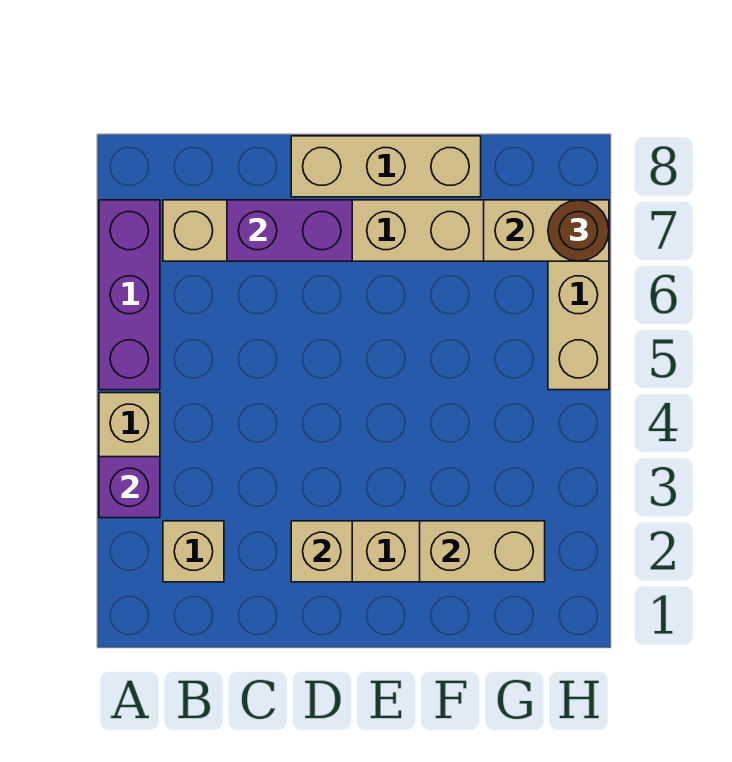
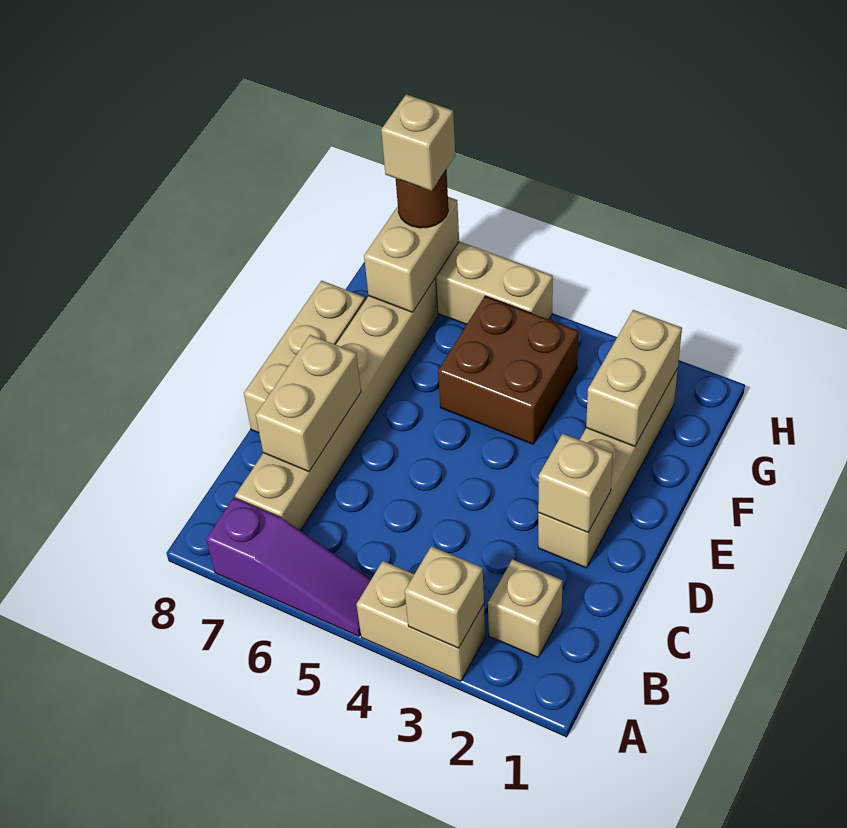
purple 1x1 brick [99,457,160,518] -> tan 1x1 brick [405,546,484,648]
purple 1x3 brick [99,200,160,390] -> purple 1x3 slope [206,498,371,636]
purple 1x2 brick [227,200,352,261] -> tan 1x2 brick [256,335,361,472]
none -> brown 2x2 brick [438,296,579,444]
none -> tan 1x1 brick [381,94,455,191]

